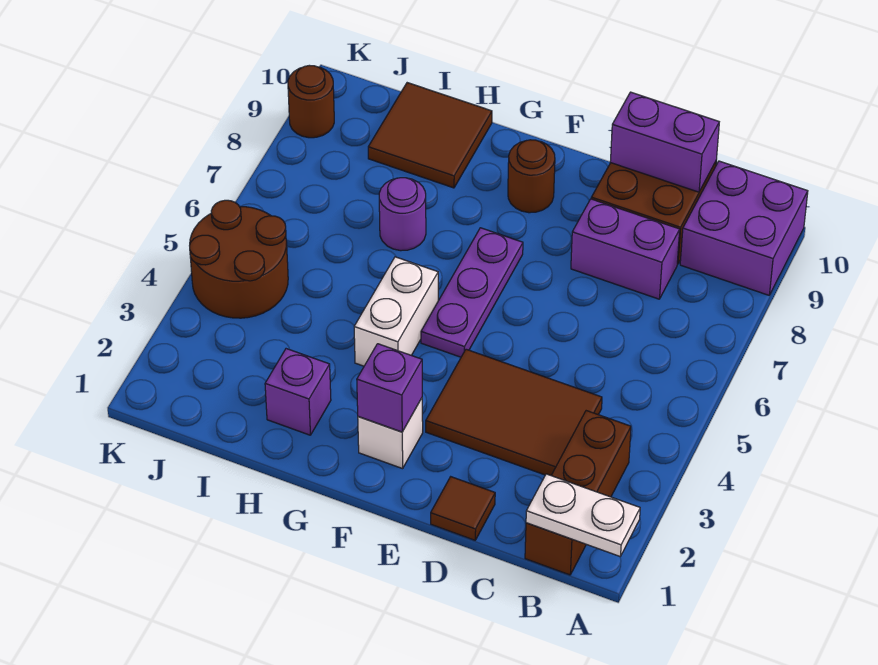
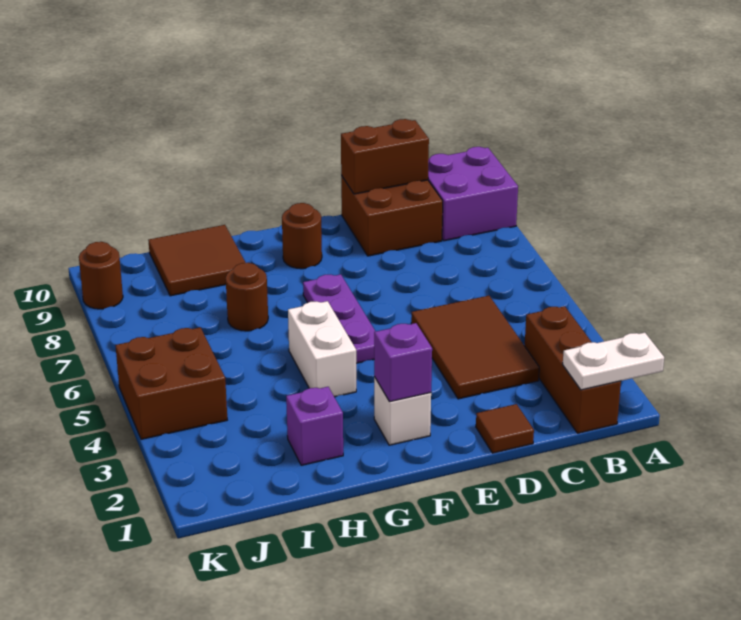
brown 2x3 tile [426,349,602,475] -> brown 2x3 tile turned to [411,296,539,399]
purple 1x2 brick [571,199,680,299] -> none
purple 1x2 brick [610,92,719,192] -> brown 1x2 brick [341,119,429,194]
purple 1x1 round brick [379,178,426,251] -> brown 1x1 round brick [226,263,268,331]
brown 2x2 round brick [190,200,288,318] -> brown 2x2 brick [115,327,227,439]

